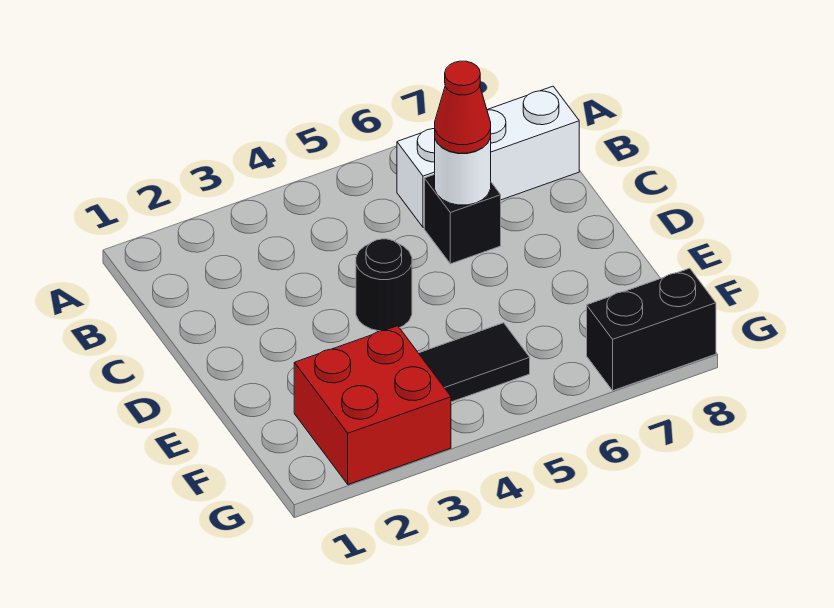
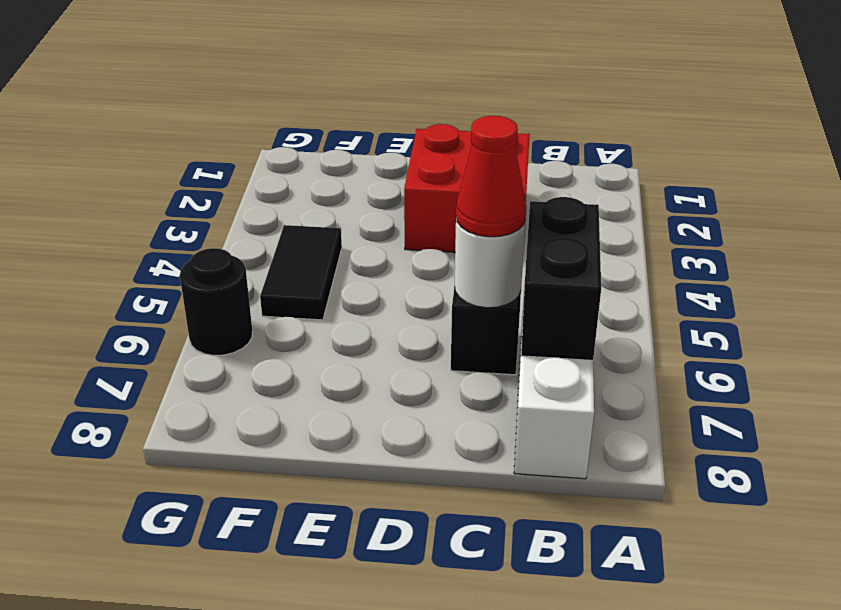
black 1x1 round brick [356,239,412,331] -> black 1x1 round brick moved to [180,248,252,356]
red 2x2 brick [294,326,451,485] -> red 2x2 brick moved to [404,124,530,252]
black 1x2 brick [587,268,716,391] -> black 1x2 brick moved to [521,197,601,360]

